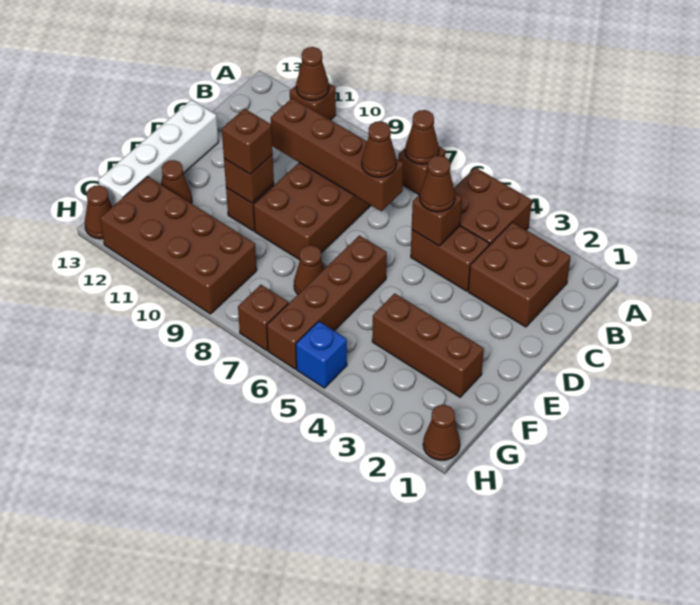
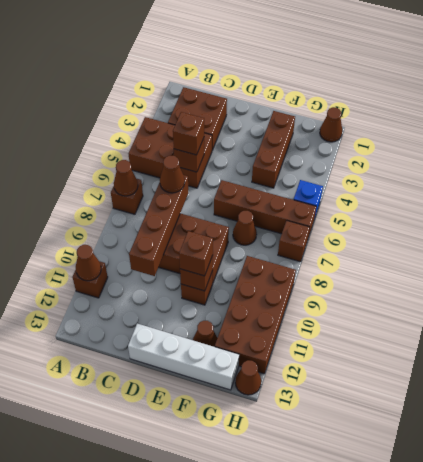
brown 1x1 cone [420,155,455,212] -> brown 1x1 brick [173,112,204,155]

